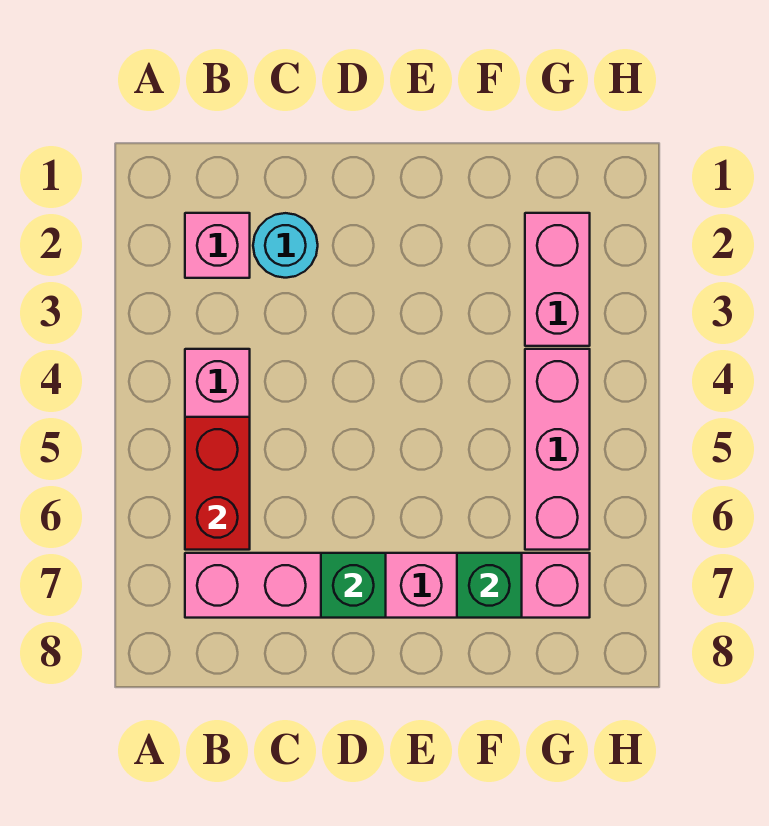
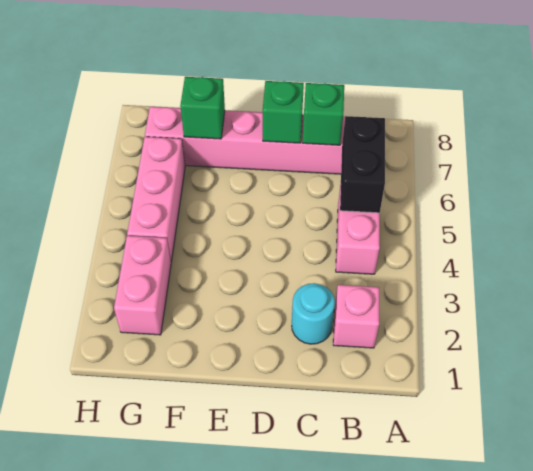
red 1x2 brick [185,417,250,550] -> black 1x2 brick [340,116,385,213]
none -> green 1x1 brick [302,83,344,145]

